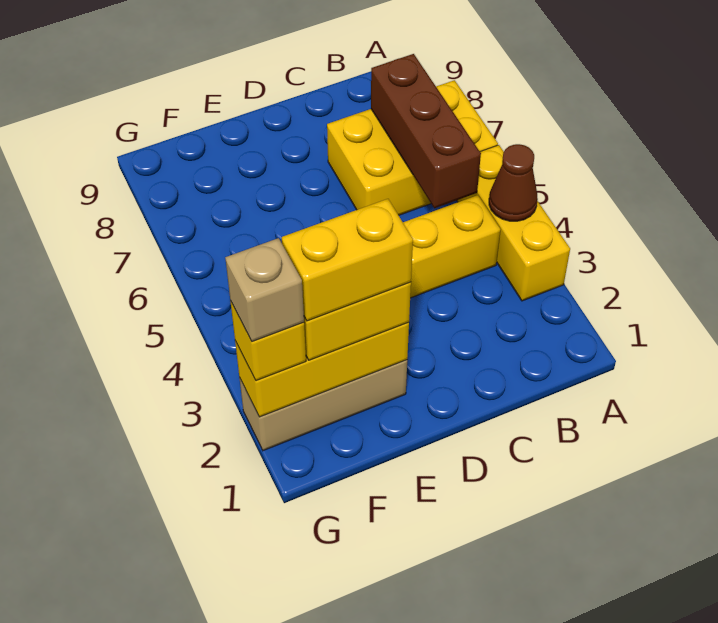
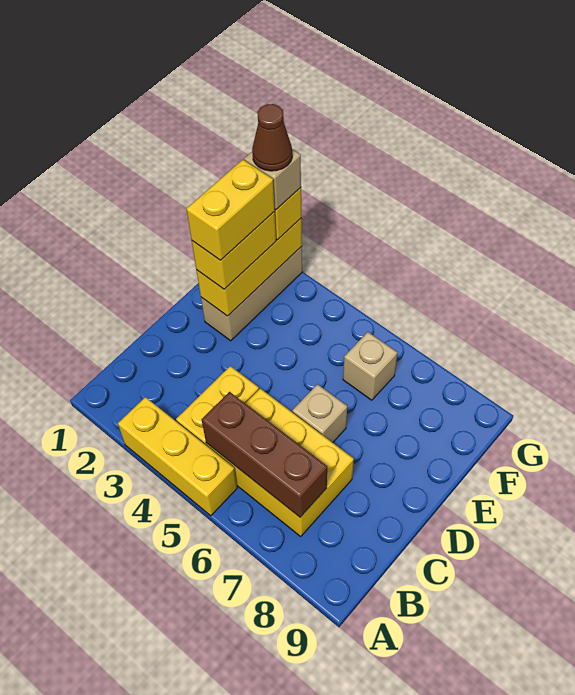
brown 1x1 cone [489,144,538,221] -> brown 1x1 cone moved to [252,104,292,171]
yellow 2x3 brick [327,80,498,215] -> yellow 2x3 brick turned to [206,389,354,536]
none -> tan 1x1 brick [292,384,347,443]
none -> tan 1x1 brick [343,332,398,400]

